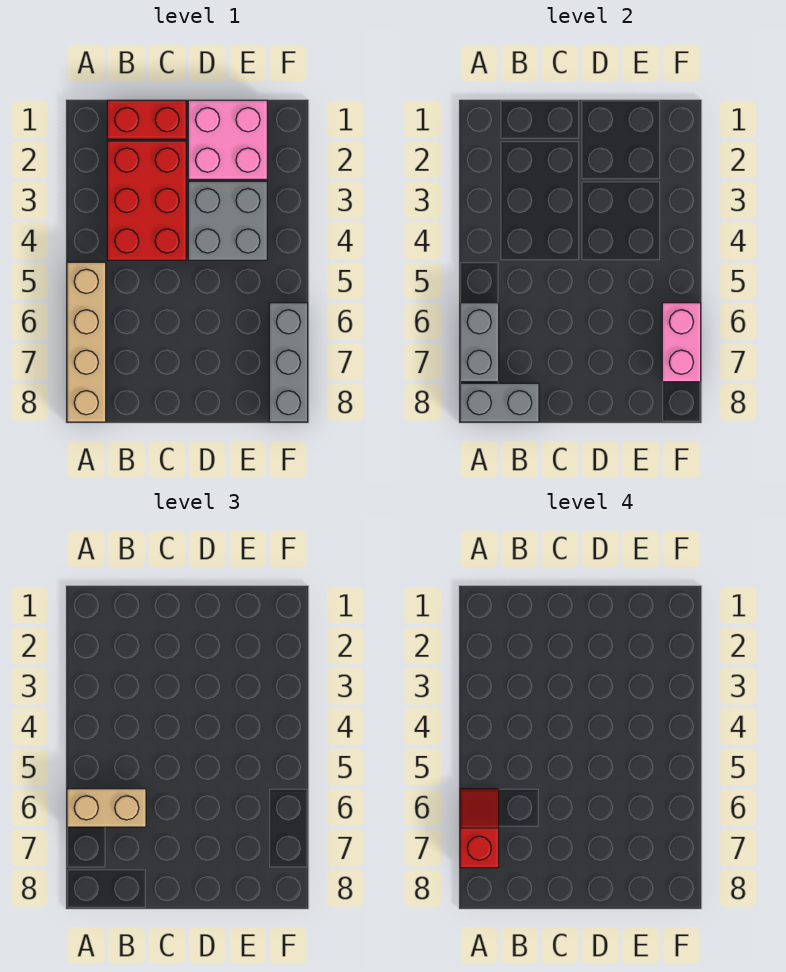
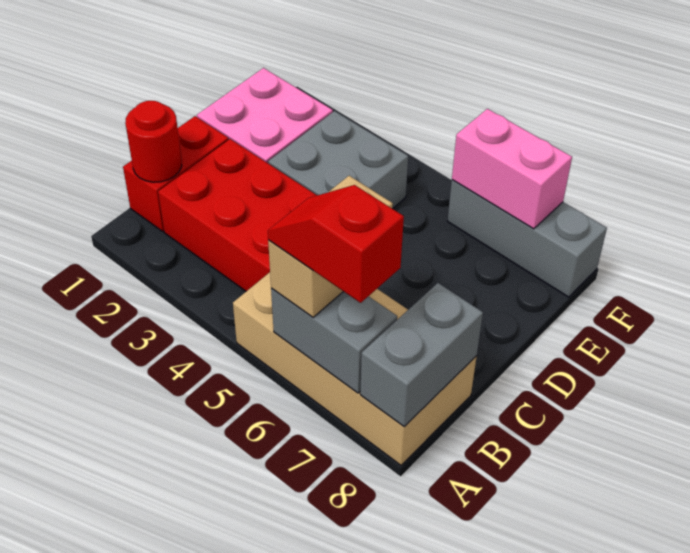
tan 1x4 brick [67,262,106,422] -> tan 2x4 brick [233,272,477,465]
none -> red 1x1 round brick [125,101,182,182]

